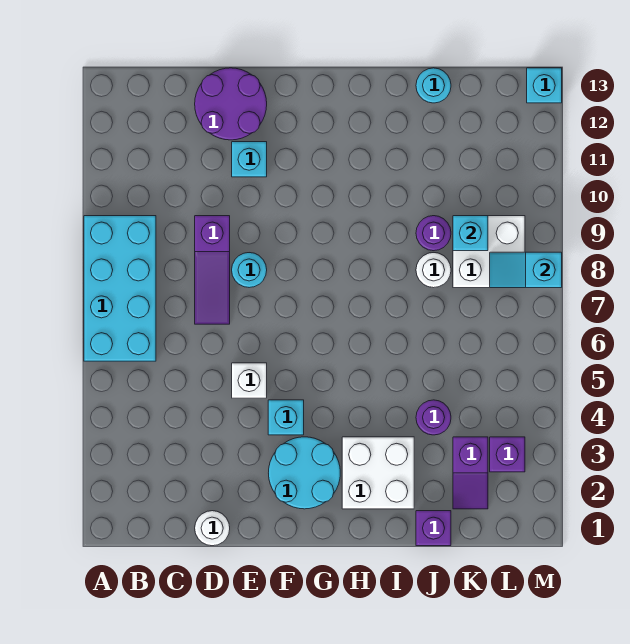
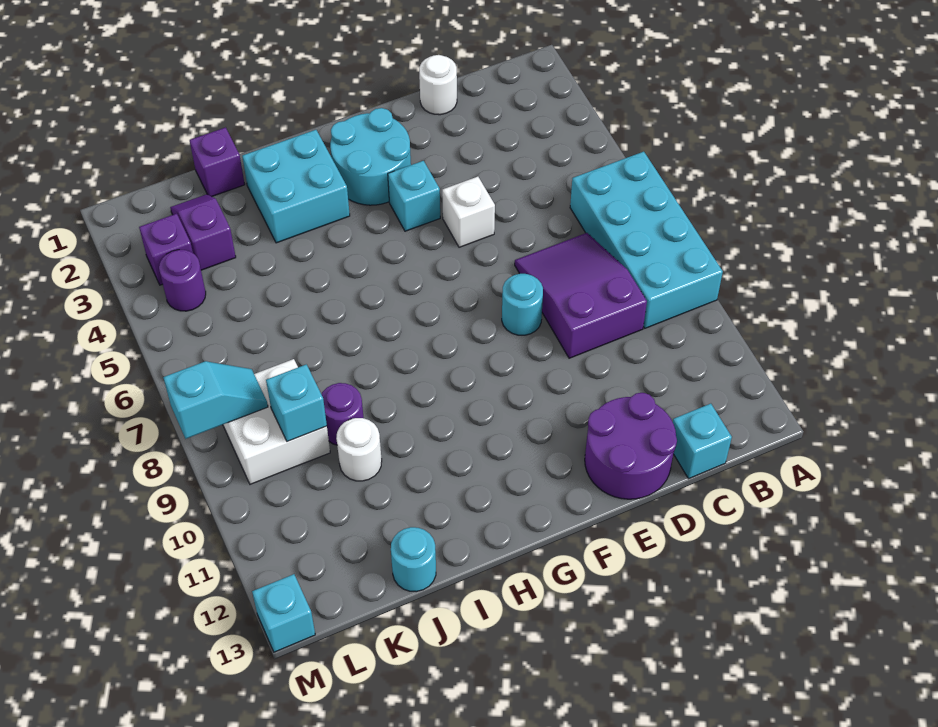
purple 1x3 slope [195,216,230,324] -> purple 2x3 slope [515,233,647,358]
cyan 1x1 brick [232,142,267,177] -> cyan 1x1 brick moved to [673,404,732,478]
white 2x2 brick [342,437,414,509] -> cyan 2x2 brick [242,130,350,243]
purple 1x1 round brick [416,400,451,435] -> purple 1x1 round brick moved to [159,250,206,311]
white 1x1 round brick [416,253,451,288] -> white 1x1 round brick moved to [336,418,382,481]

